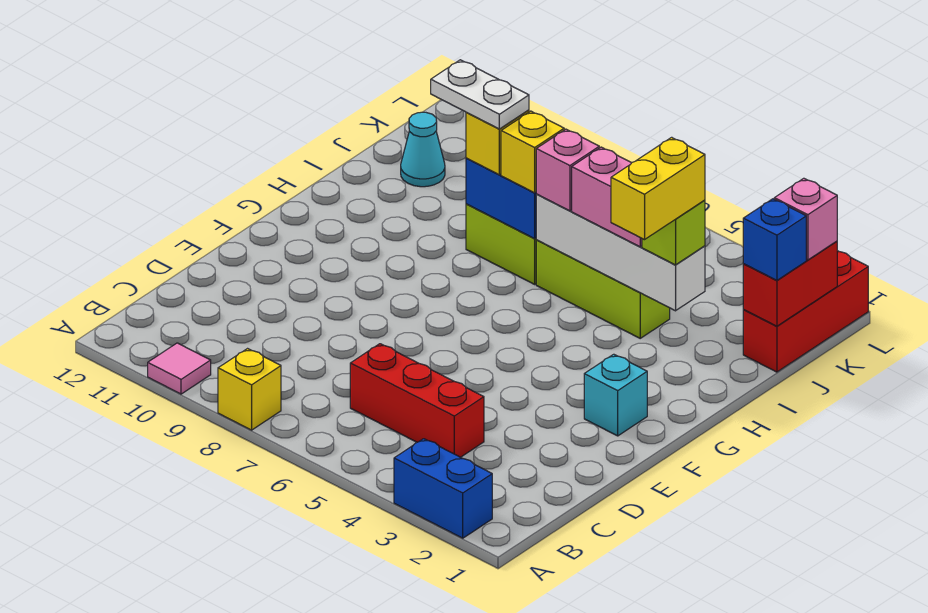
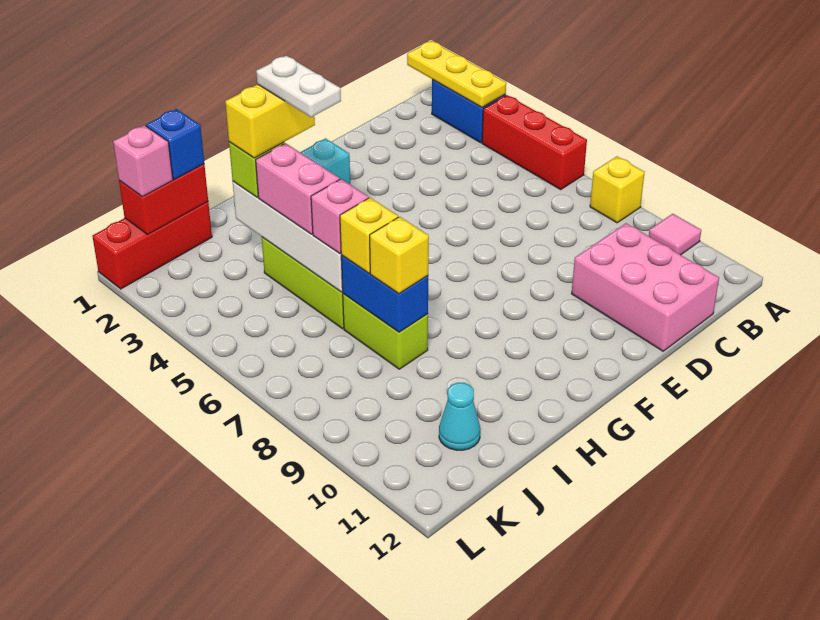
none -> yellow 1x3 plate [407,41,506,107]
red 1x3 brick [350,344,484,457] -> red 1x3 brick moved to [482,95,587,190]
none -> pink 2x3 brick [572,223,719,351]
white 1x2 plate [431,60,529,129] -> white 1x2 plate moved to [256,55,341,117]

